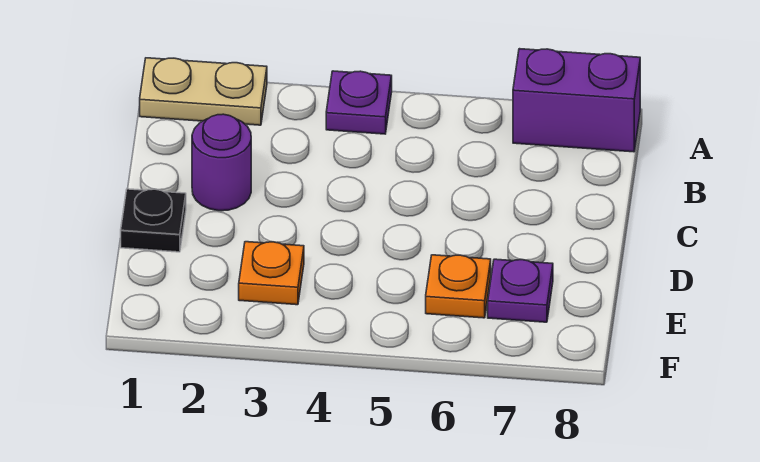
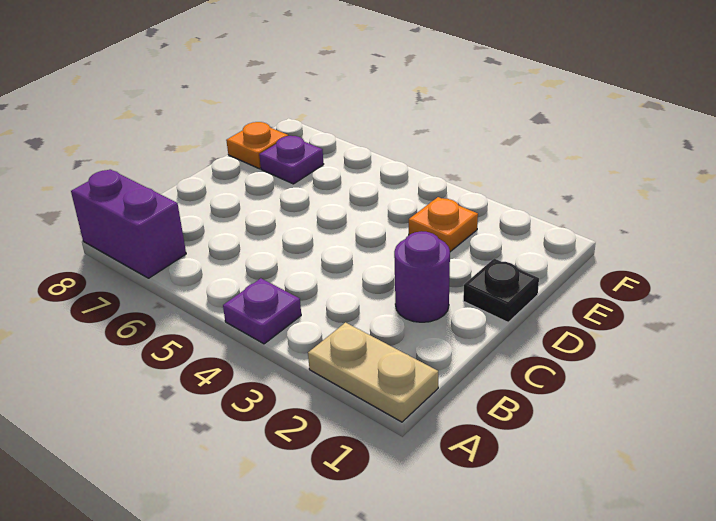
orange 1x1 plate [426,255,491,318] -> orange 1x1 plate moved to [226,122,288,169]

